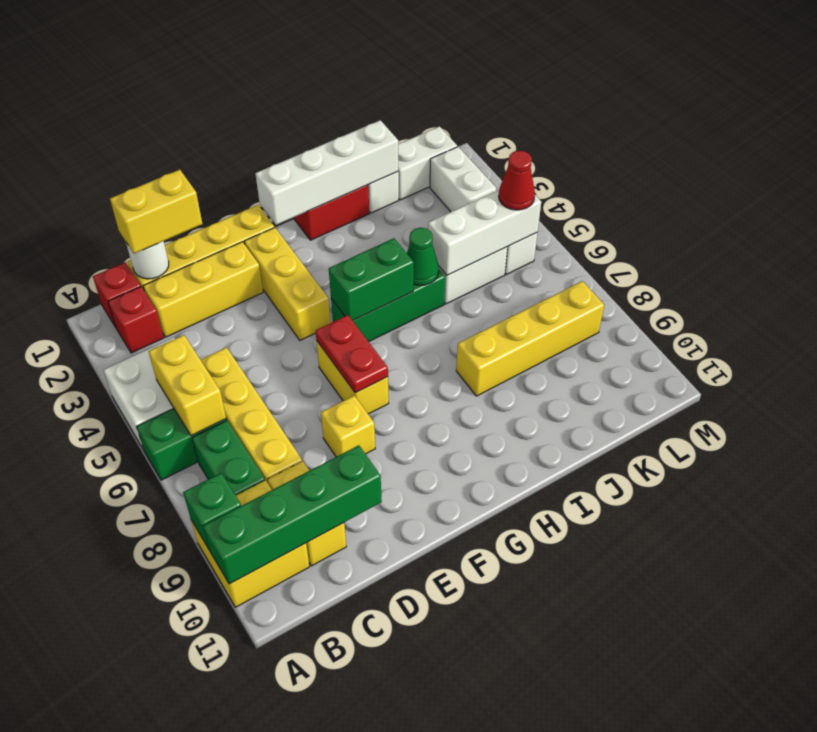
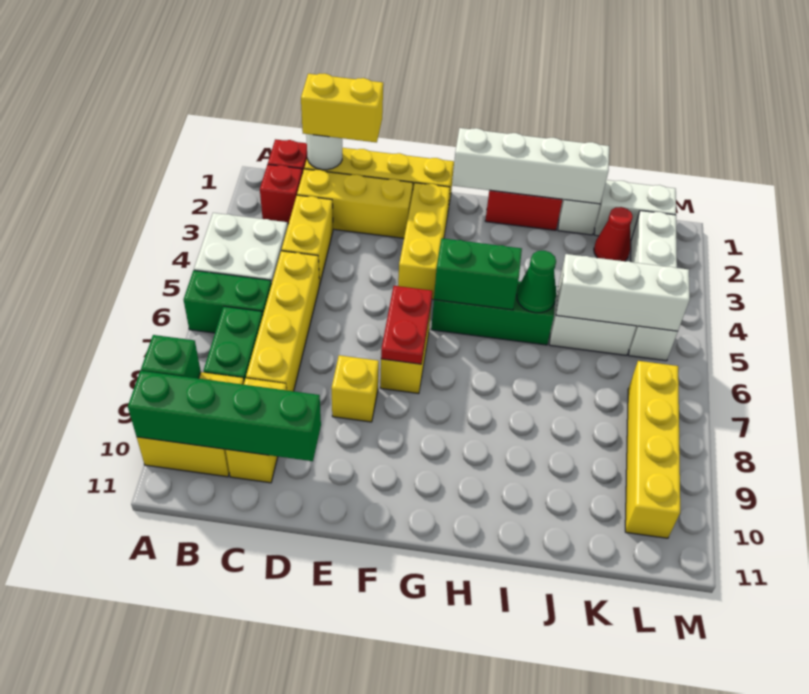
yellow 1x2 brick [148,335,226,436] -> yellow 1x2 brick moved to [282,195,333,285]
yellow 1x4 brick [456,281,604,396] -> yellow 1x4 brick turned to [625,361,680,538]
red 1x1 cone [499,151,535,210] -> red 1x1 cone moved to [594,207,633,261]

